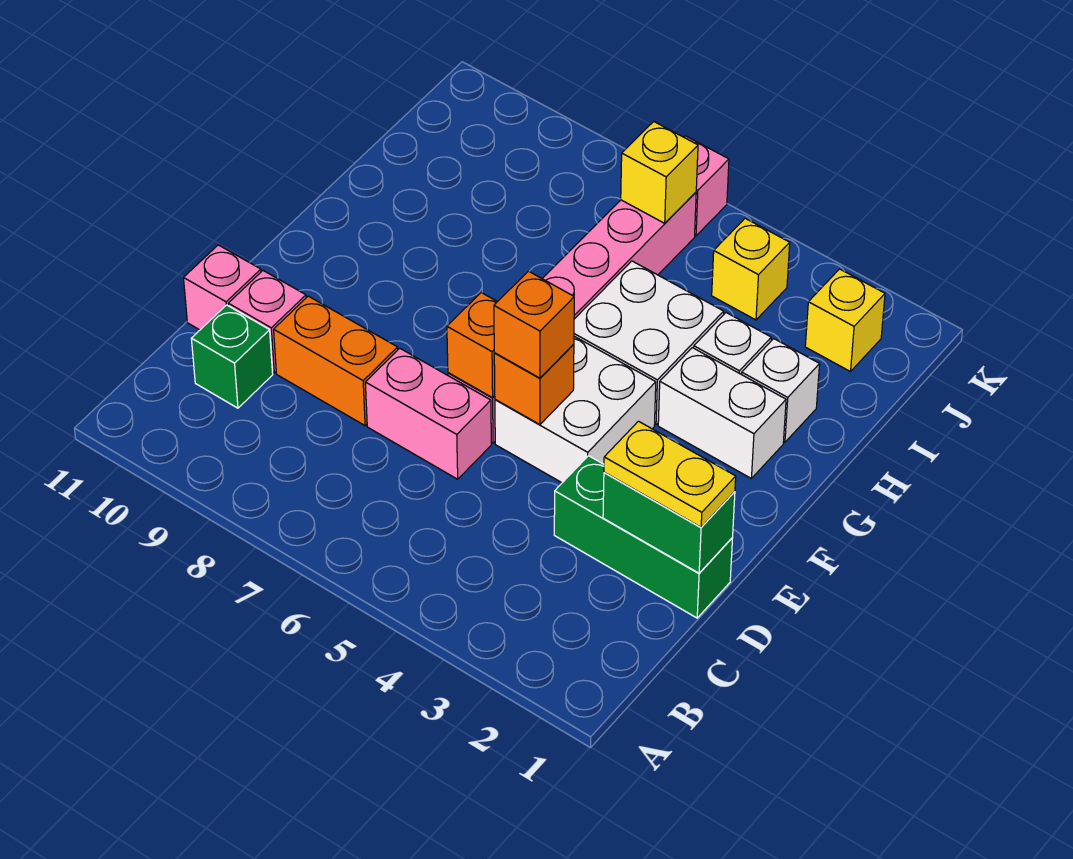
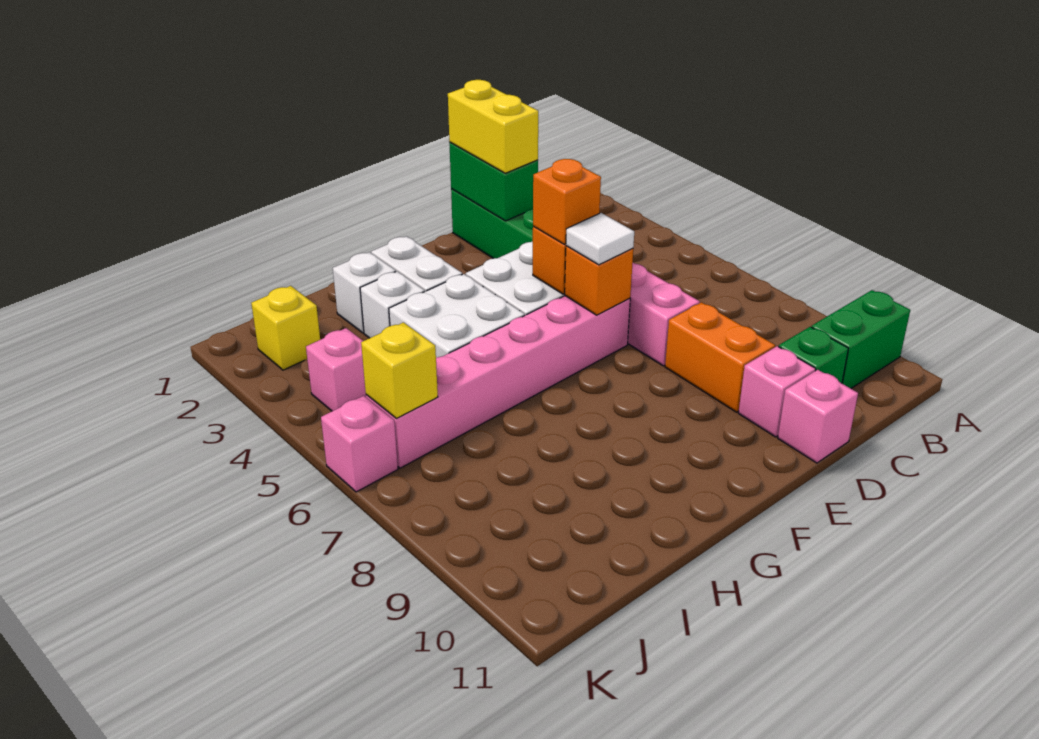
none -> green 1x2 brick [811,290,910,388]
yellow 1x2 plate [604,421,736,527] -> yellow 1x2 brick [448,80,538,173]
none -> white 1x1 tile [566,213,634,265]
yellow 1x1 brick [712,218,790,320] -> pink 1x1 brick [306,328,366,411]

